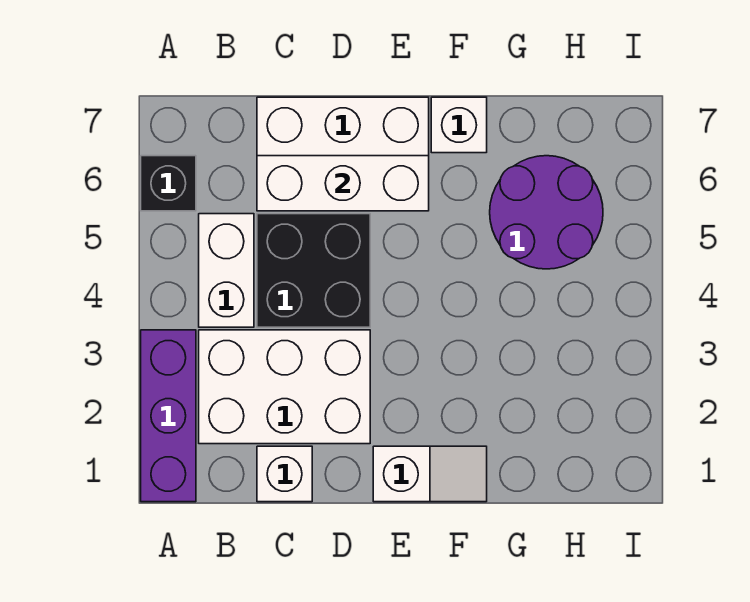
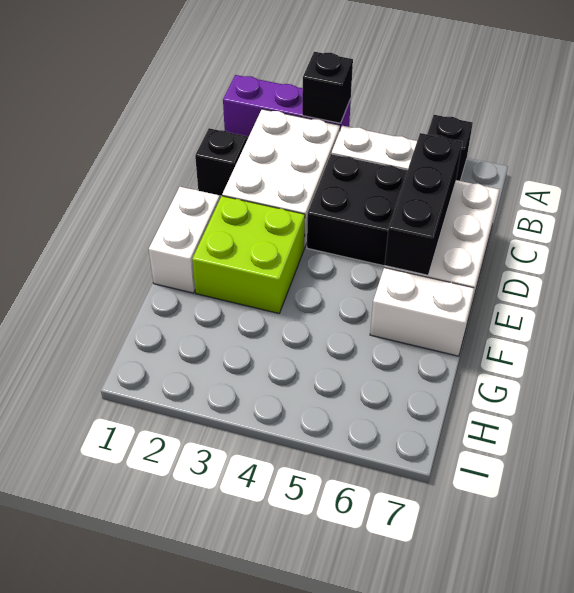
none -> black 1x1 brick [302,52,353,123]
white 1x1 brick [257,446,312,502] -> black 1x1 brick [195,128,247,196]
white 1x3 brick [257,156,429,211] -> black 1x3 brick [385,133,462,275]
white 1x2 slope [373,446,487,502] -> white 1x2 brick [149,187,220,293]
none -> lime 2x2 brick [192,196,305,313]
white 1x1 brick [431,97,487,153] -> white 1x2 brick [370,268,474,356]
purple 2x2 round brick [490,156,603,269] -> none

